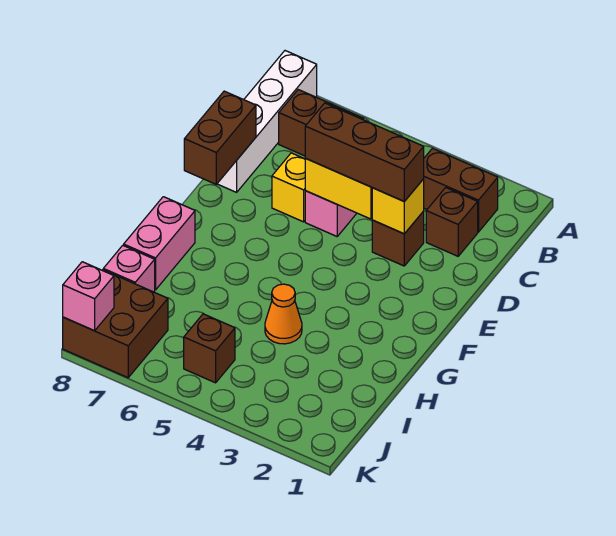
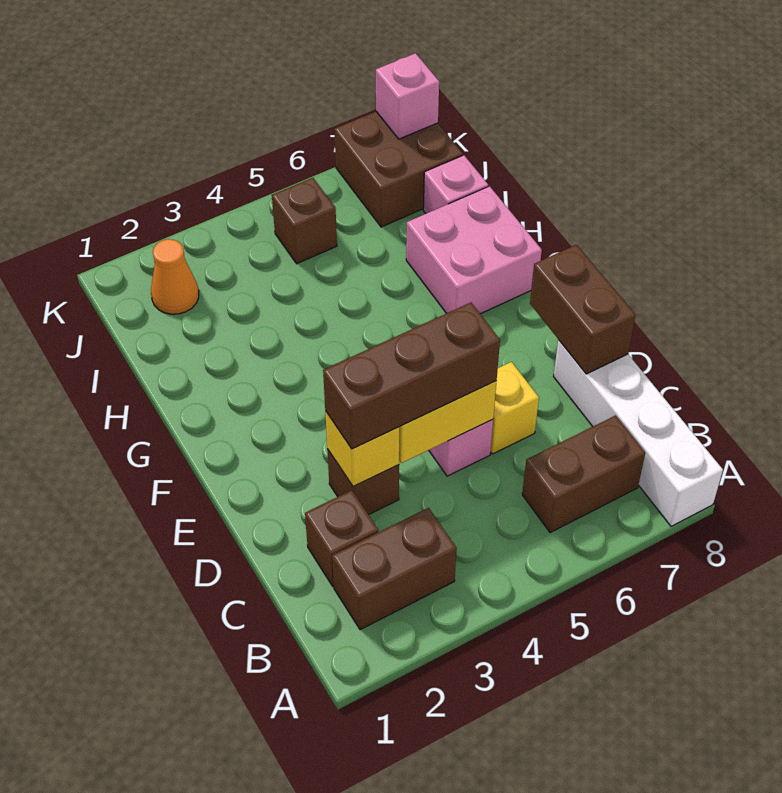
pink 1x2 brick [124,197,195,290] -> pink 2x2 brick [406,186,542,314]
orange 1x1 cone [265,284,302,344] -> orange 1x1 cone moved to [151,239,199,314]

